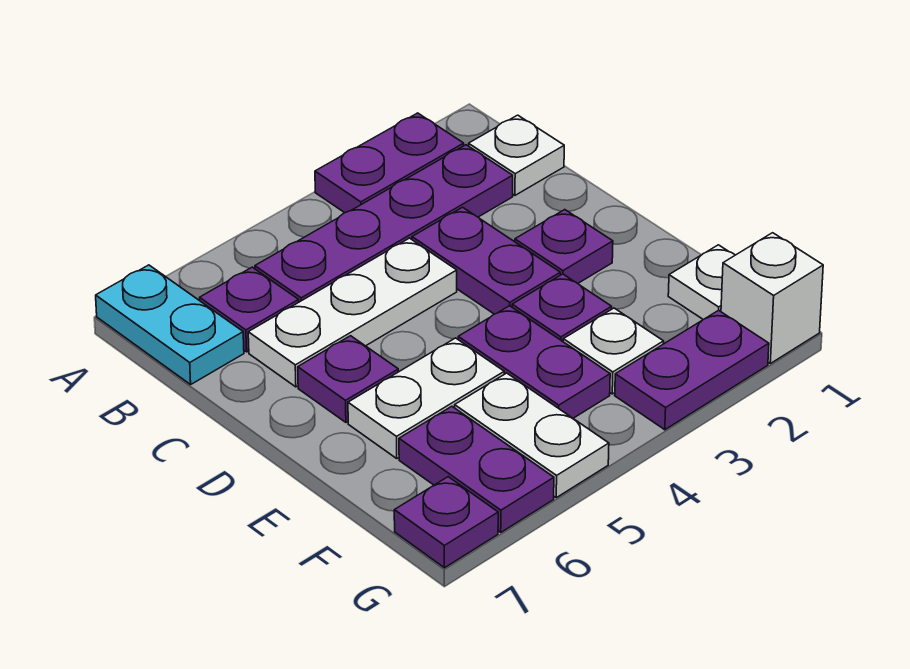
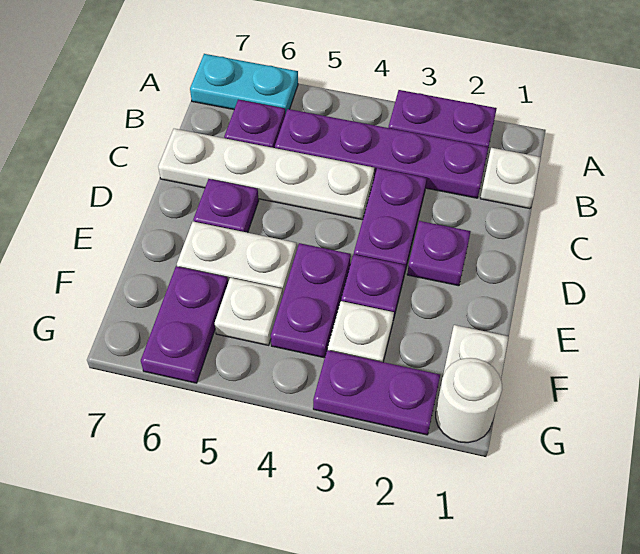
cyan 1x2 plate [96,265,244,384] -> cyan 1x2 plate turned to [190,54,298,114]
white 1x3 plate [248,238,457,387] -> white 1x4 plate [158,129,374,220]
white 1x2 plate [455,373,609,498] -> white 1x1 plate [215,278,283,345]
white 1x1 brick [721,233,823,363] -> white 1x1 round brick [436,358,502,443]
purple 1x1 plate [394,477,498,568] -> none

